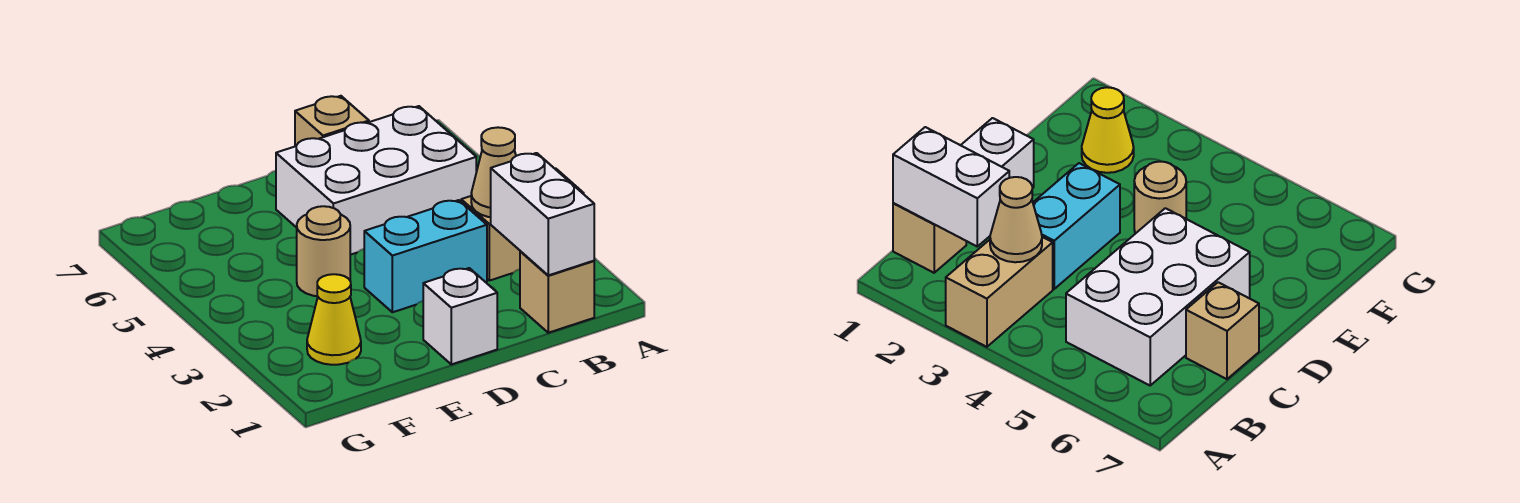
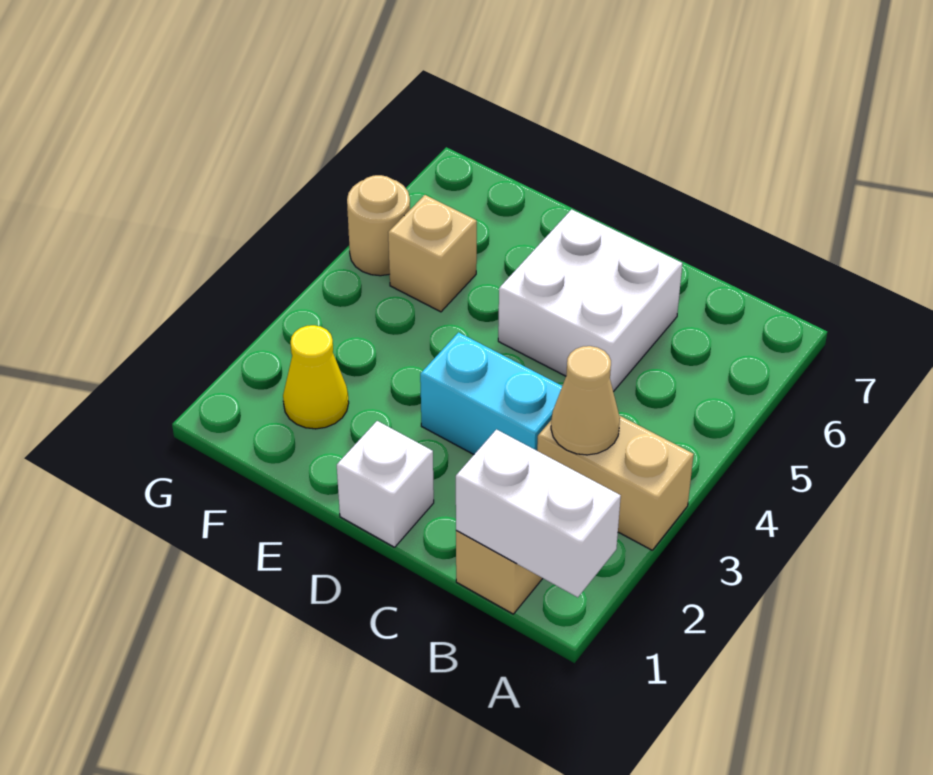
white 1x2 brick [491,153,594,275] -> white 1x2 brick turned to [456,429,621,597]
white 2x3 brick [276,106,476,255] -> white 2x2 brick [498,209,682,392]
tan 1x1 brick [295,96,369,146] -> tan 1x1 brick moved to [388,195,477,312]
tan 1x1 round brick [297,206,350,296] -> tan 1x1 round brick moved to [347,175,410,276]

